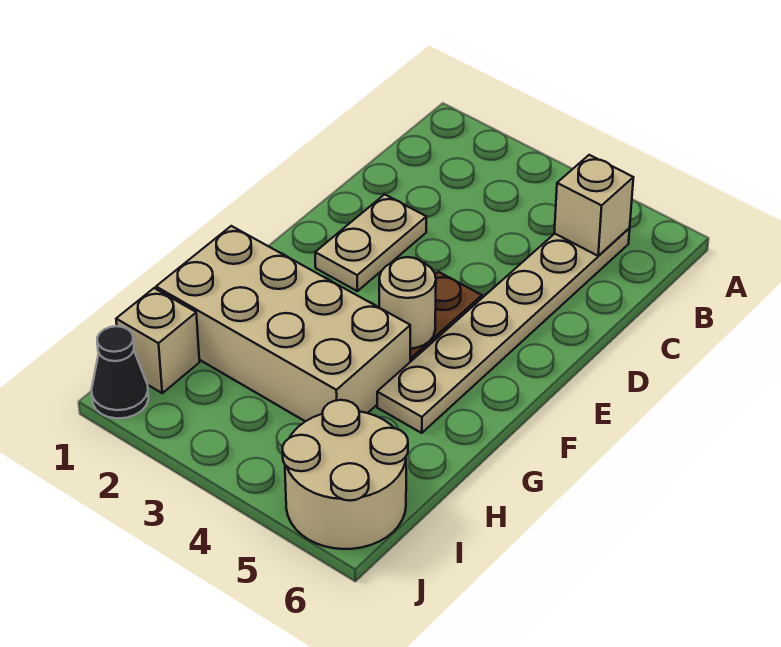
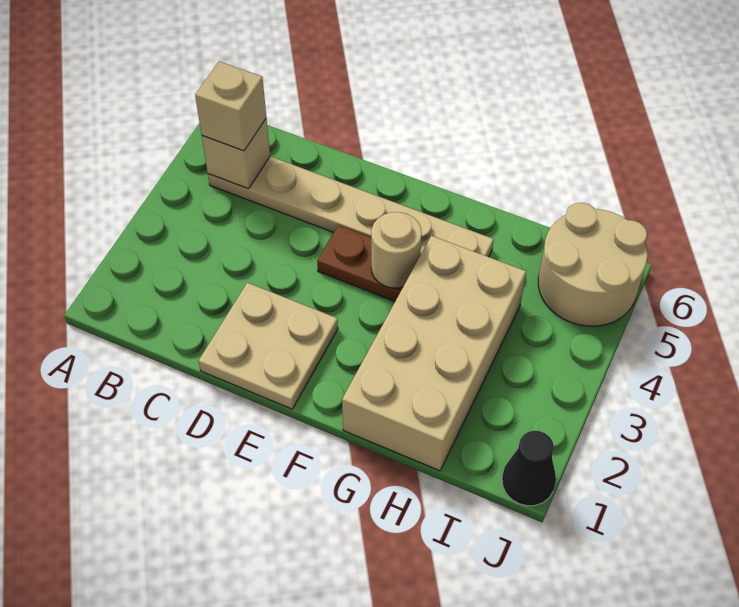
tan 1x2 plate [315,194,426,291] -> tan 2x2 plate [199,283,338,409]
tan 1x1 brick [116,288,199,393] -> tan 1x1 brick moved to [195,61,266,151]

